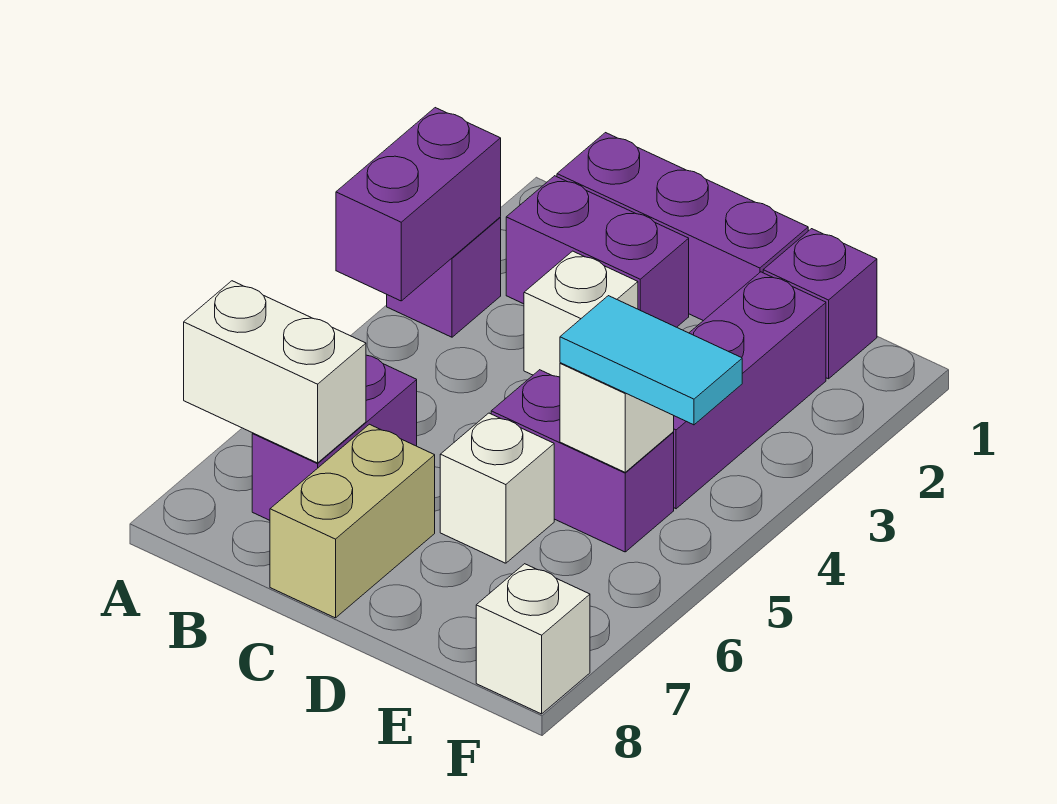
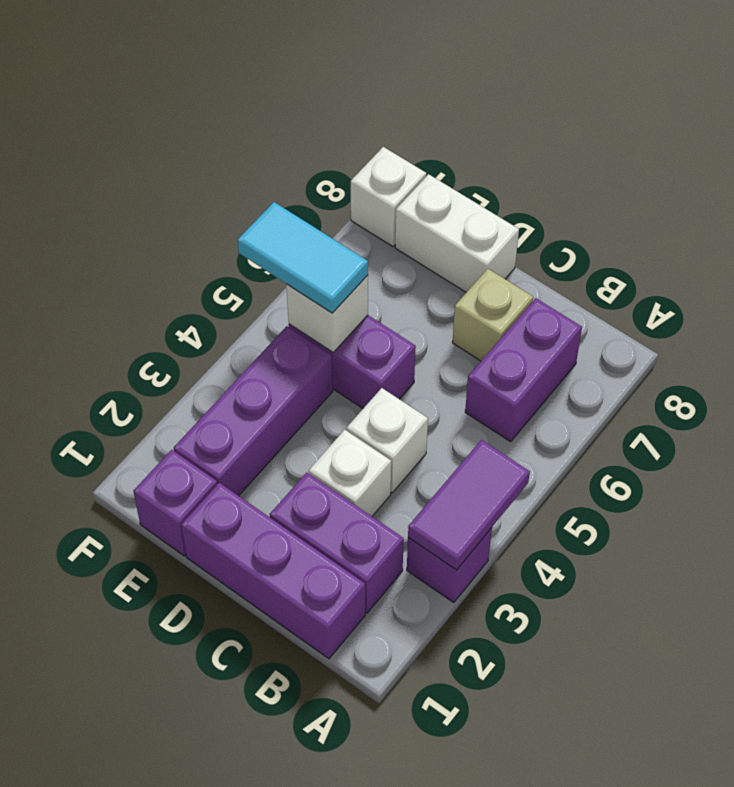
purple 1x2 brick [336,108,501,301] -> purple 1x2 tile [408,440,530,570]
white 1x2 brick [184,281,366,463] -> white 1x2 brick moved to [395,174,519,292]
tan 1x2 brick [270,424,435,618] -> tan 1x1 brick [452,269,533,361]
white 1x1 brick [440,413,554,563] -> white 1x1 brick moved to [347,388,428,493]

